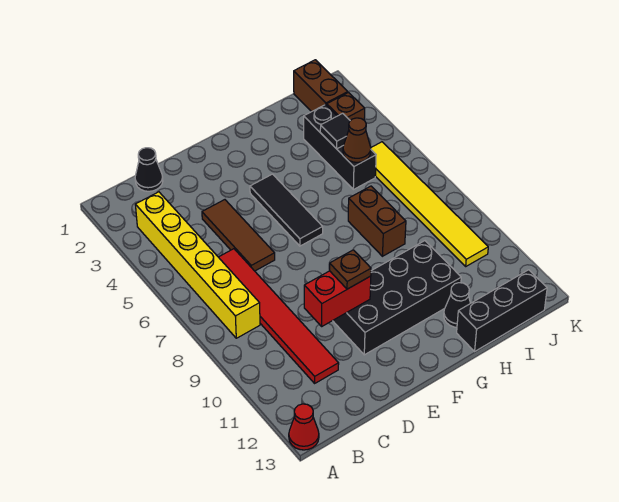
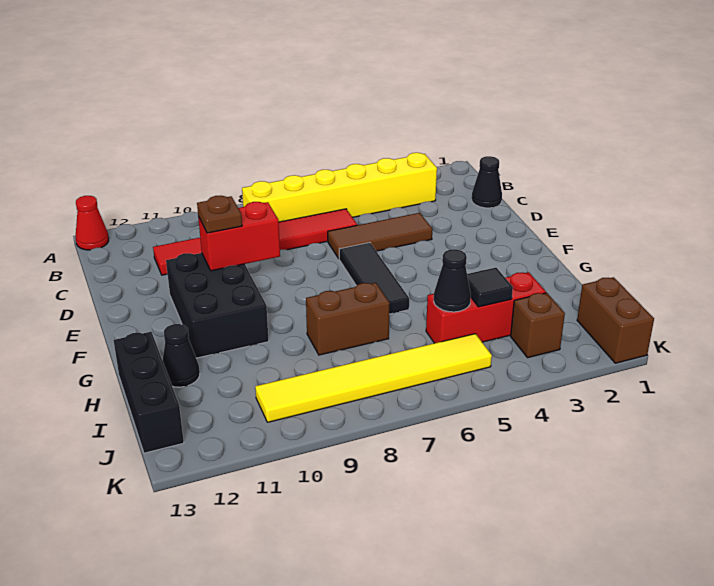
red 1x2 brick [304,271,371,326] -> red 1x2 brick turned to [198,202,280,271]
black 2x4 brick [333,241,461,355] -> black 2x3 brick [166,253,269,358]
black 1x3 tile [250,174,323,246] -> black 1x3 tile turned to [339,243,409,314]
black 1x3 brick [304,105,376,190] -> red 1x3 brick [426,272,546,343]
brown 1x1 cone [343,118,371,162] -> black 1x1 cone [434,249,471,312]
brown 1x2 brick [294,60,348,112] -> brown 1x2 brick turned to [577,277,654,363]

